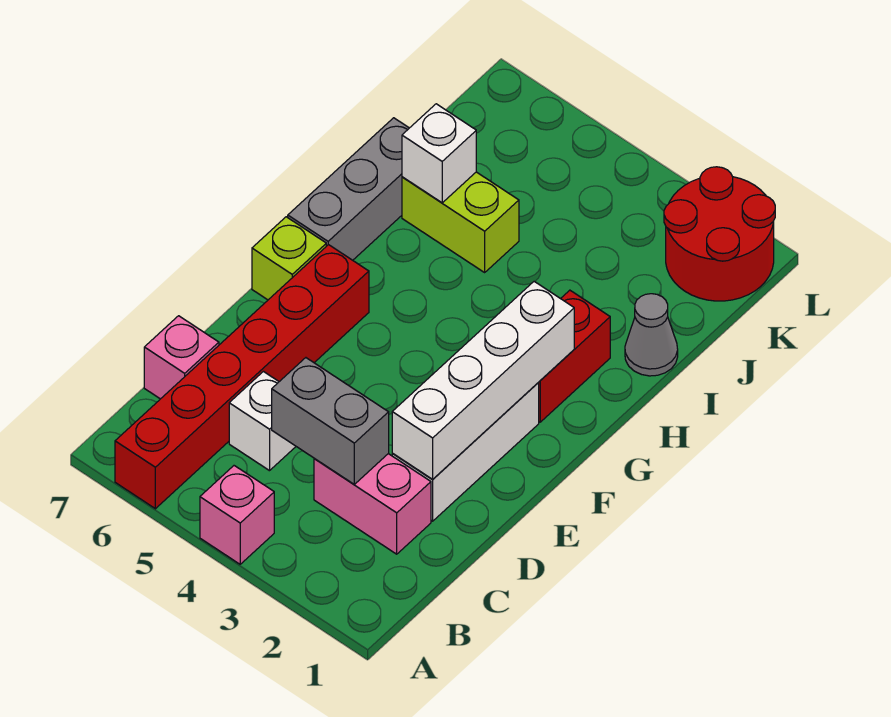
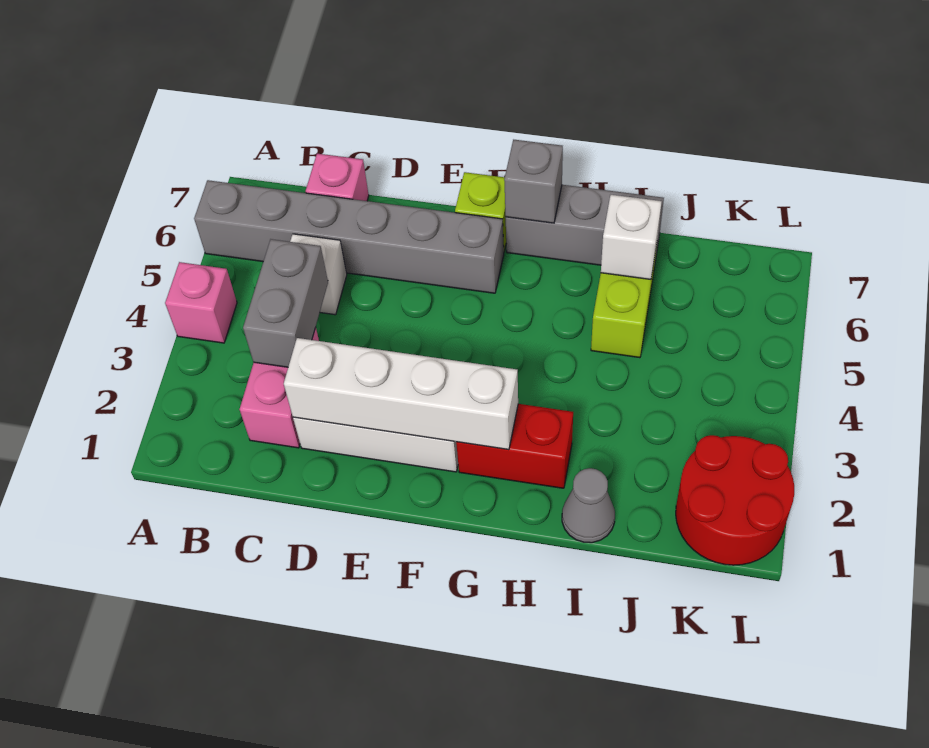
red 1x6 brick [115,245,369,509] -> grey 1x6 brick [194,180,504,293]
none -> grey 1x1 brick [504,140,563,223]

